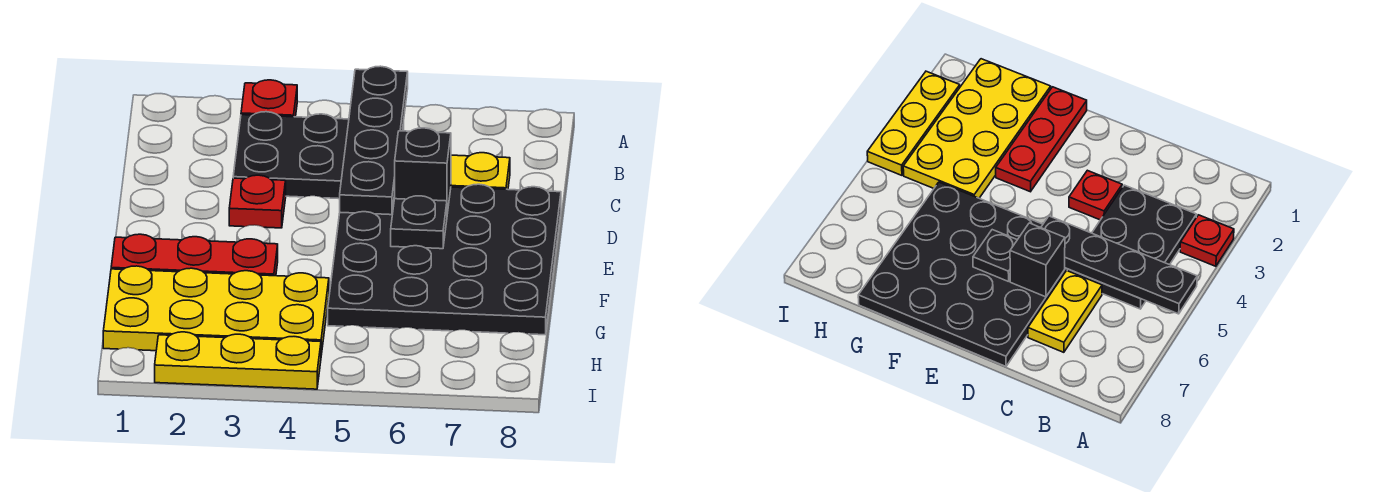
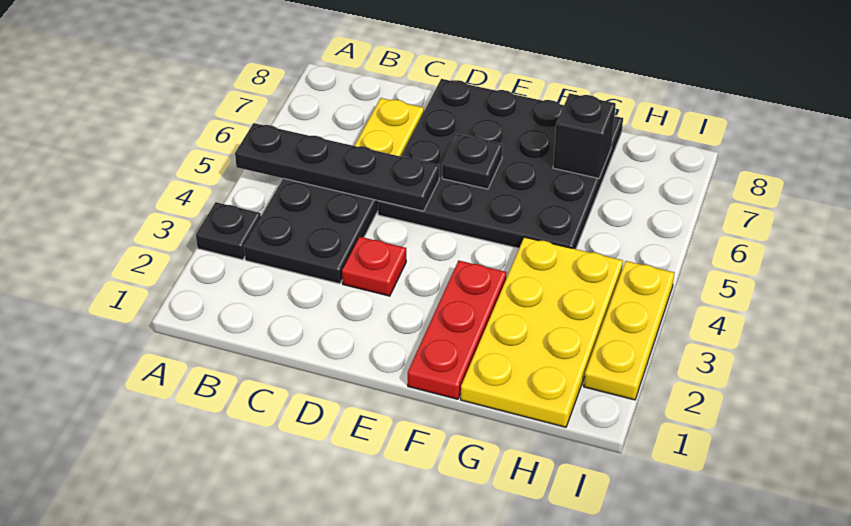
red 1x1 plate [241,80,297,117] -> black 1x1 plate [196,202,261,260]
black 1x1 brick [395,128,451,214] -> black 1x1 brick moved to [553,93,616,178]

